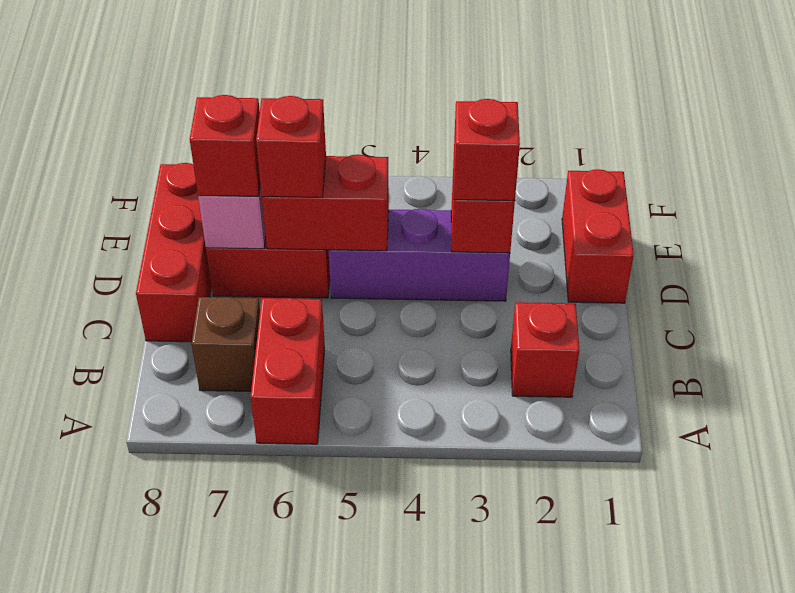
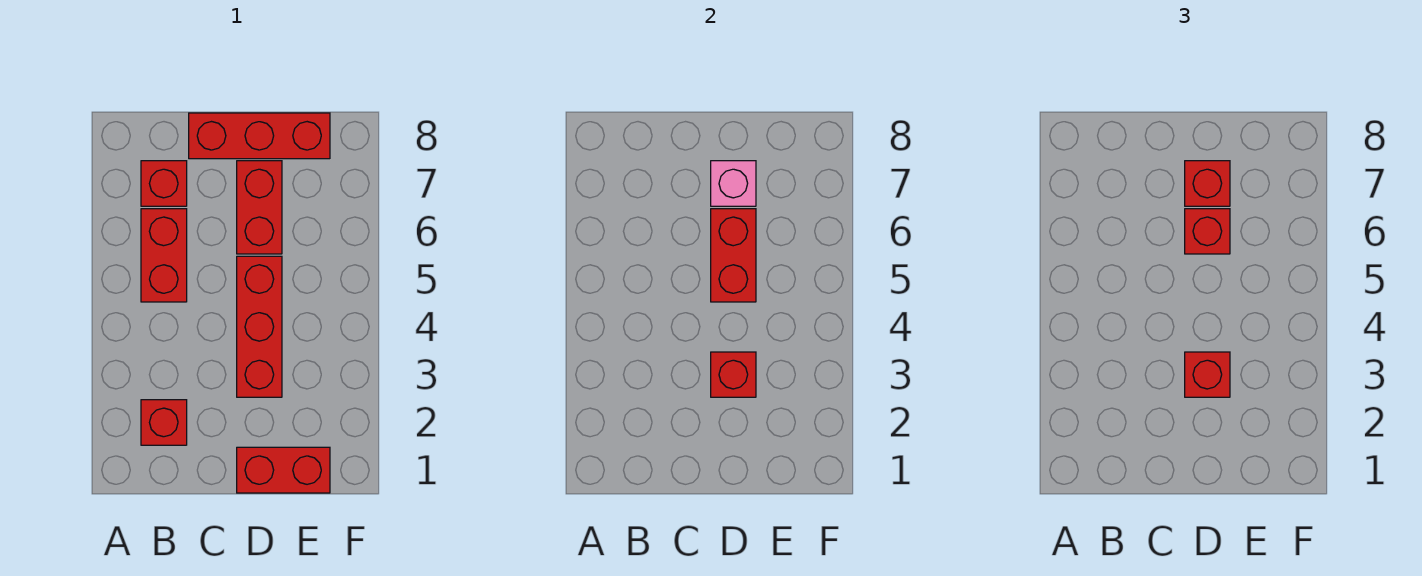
red 1x2 brick [251,298,325,444] -> red 1x2 brick turned to [141,209,187,302]
brown 1x1 brick [191,297,260,391] -> red 1x1 brick [141,161,187,206]
purple 1x3 brick [329,209,510,301] -> red 1x3 brick [237,256,282,397]

